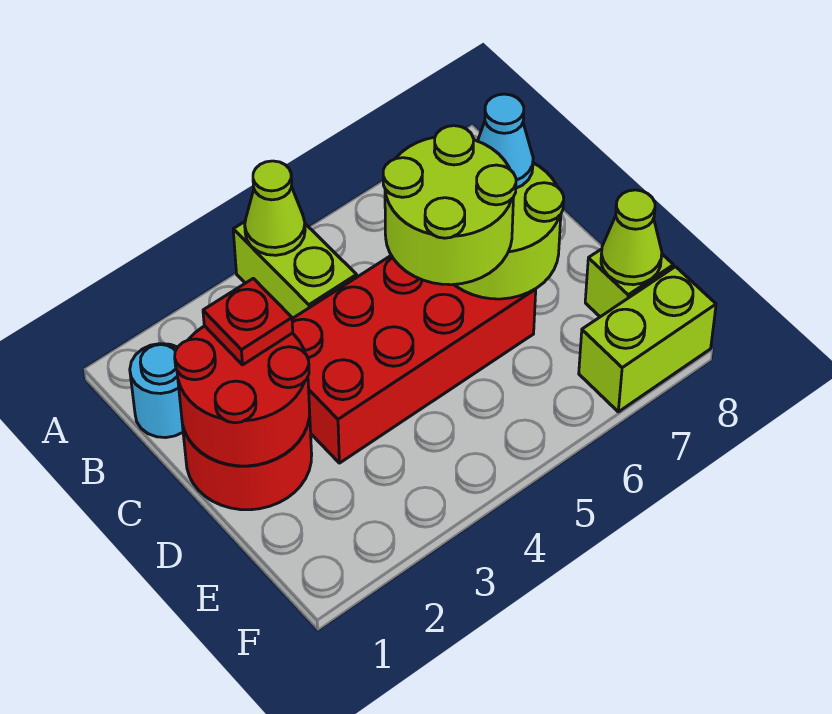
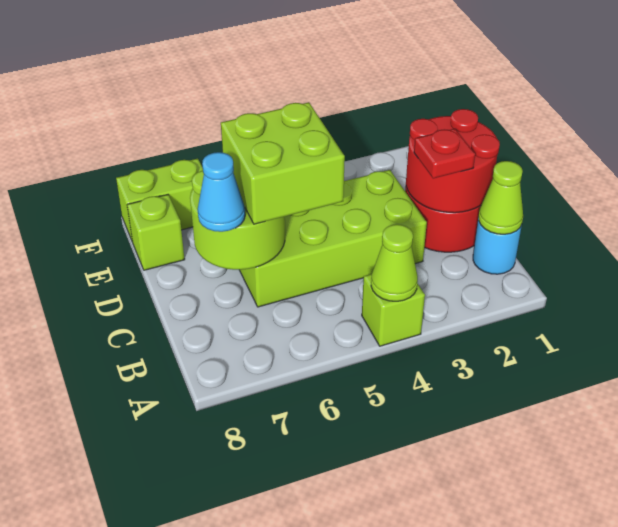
lime 1x2 brick [233,222,357,319] -> lime 1x1 brick [362,274,425,346]
red 2x4 brick [292,255,536,463] -> lime 2x4 brick [240,170,427,307]
lime 2x2 round brick [383,126,516,285] -> lime 2x2 brick [221,102,345,224]
lime 1x1 cone [601,190,662,285] -> lime 1x1 cone moved to [479,161,523,234]

